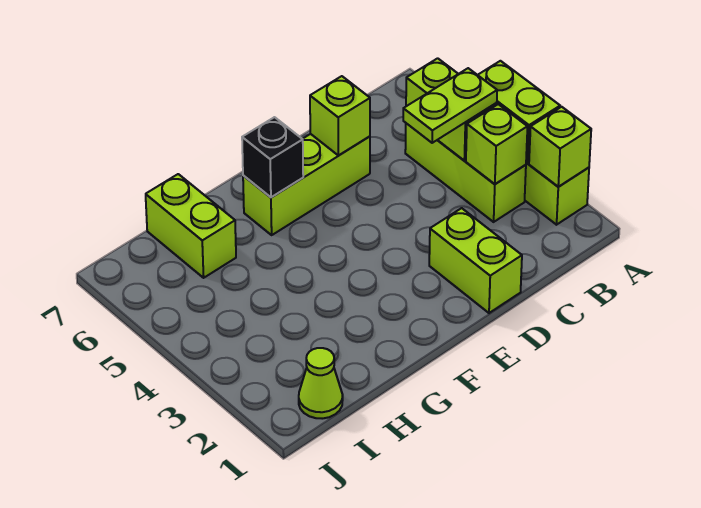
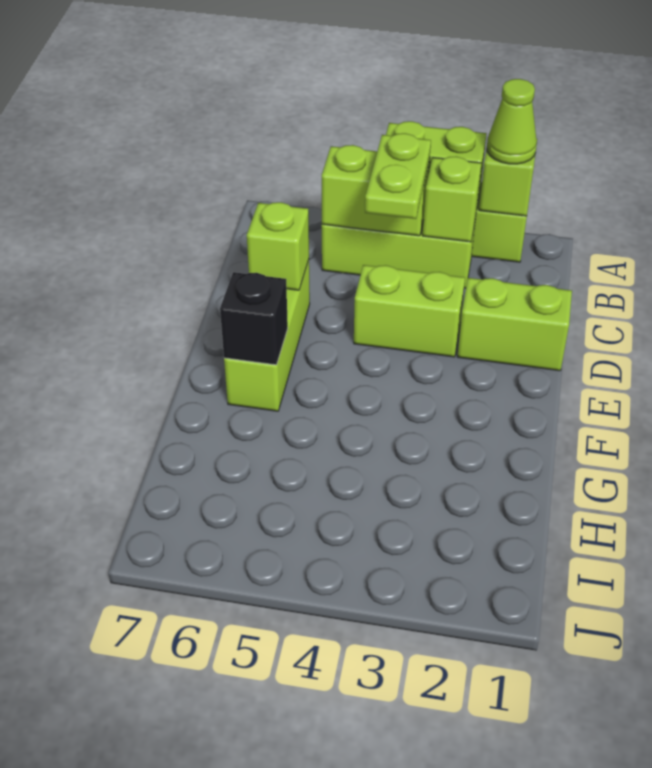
lime 1x2 brick [146,174,236,278] -> lime 1x2 brick moved to [354,265,465,357]
lime 1x1 cone [299,348,343,419] -> lime 1x1 cone moved to [487,79,537,164]

